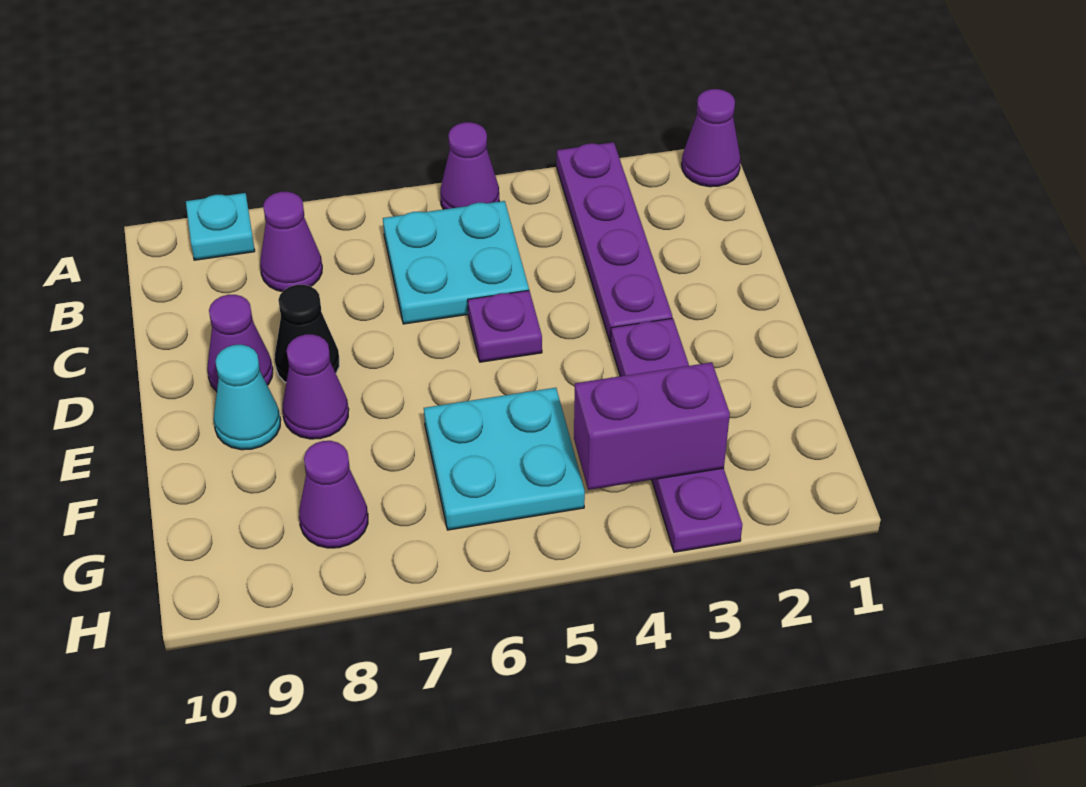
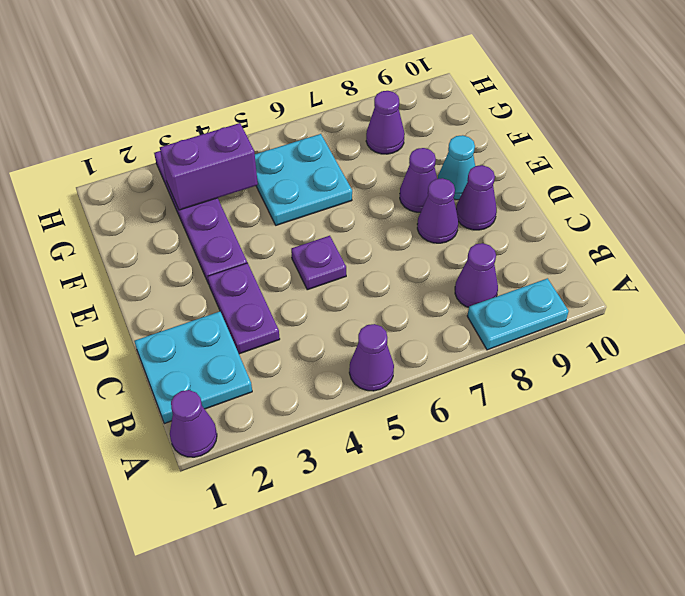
purple 1x4 plate [557,142,672,343] -> purple 1x2 plate [208,263,280,354]
cyan 1x1 plate [186,193,255,260] -> cyan 1x2 plate [467,278,569,350]
cyan 2x2 plate [383,201,529,324] -> cyan 2x2 plate moved to [134,312,252,424]
black 1x1 cone [275,285,339,382] -> purple 1x1 cone [417,178,458,243]

